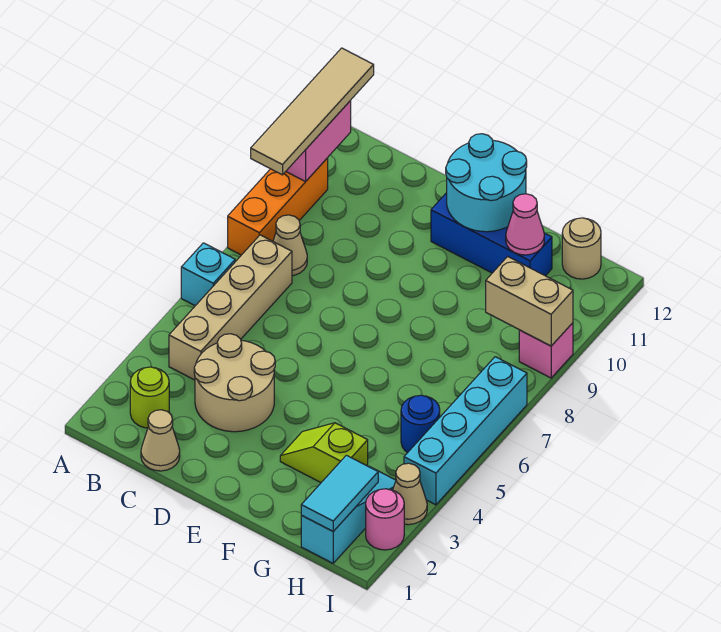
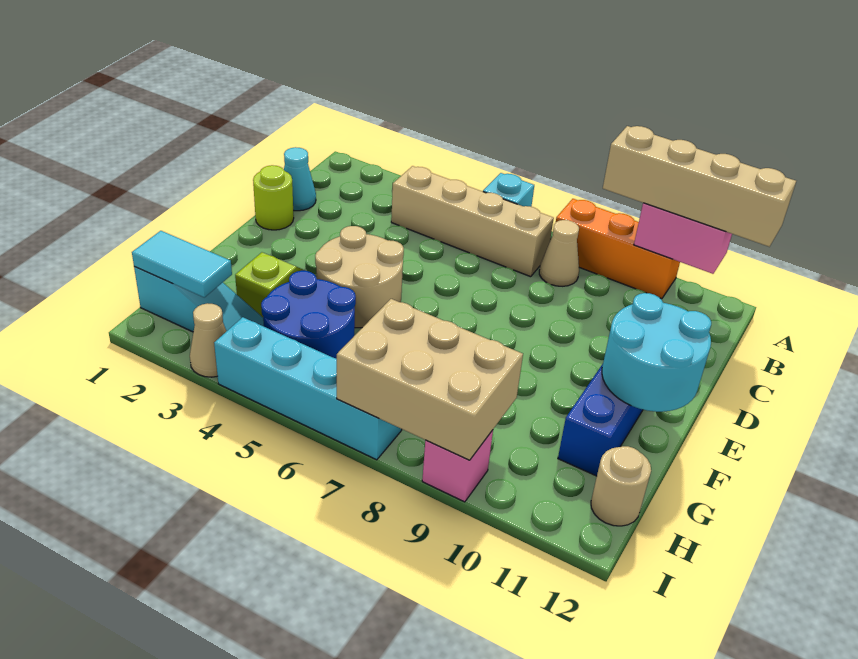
tan 1x4 tile [251,48,374,175] -> tan 1x4 brick [603,126,796,247]
lime 1x1 round brick [130,367,169,428] -> lime 1x1 round brick moved to [253,165,294,230]
tan 1x1 cone [141,410,180,471] -> cyan 1x1 cone [284,147,316,211]
tan 2x2 round brick [194,334,275,432] -> tan 2x2 round brick moved to [315,226,404,328]
pink 1x1 cone [506,194,544,255] -> none
blue 1x1 round brick [401,395,440,453] -> blue 2x2 round brick [261,271,356,359]
tan 1x2 brick [486,257,573,346] -> tan 2x3 brick [337,299,523,460]
pink 1x1 round brick [366,489,404,550] -> none

